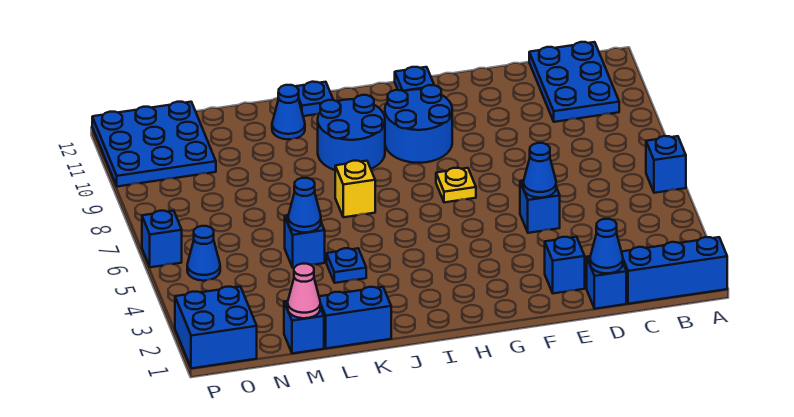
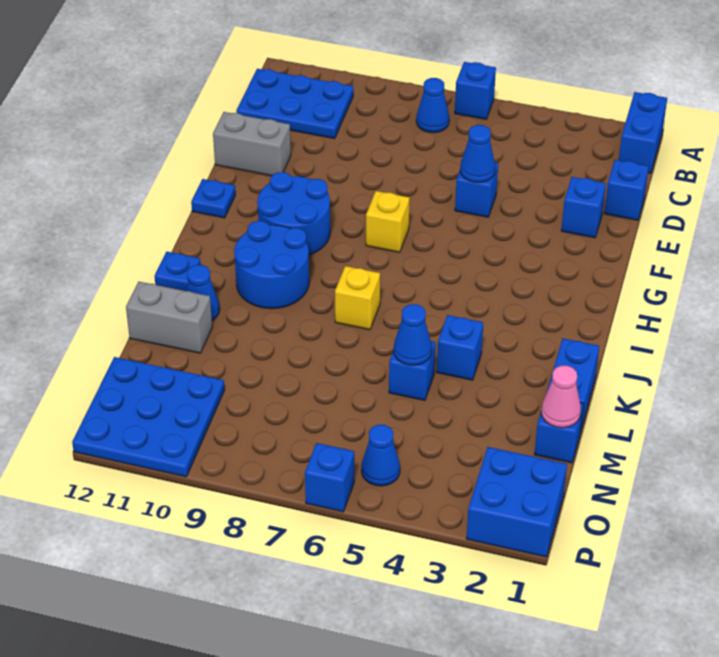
blue 1x3 brick [622,237,727,304] -> blue 1x2 brick [619,92,667,173]
blue 1x1 cone [590,219,623,274] -> blue 1x1 cone moved to [416,78,449,133]
none -> grey 1x2 brick [213,112,291,176]
yellow 1x1 plate [436,168,476,202] -> yellow 1x1 brick [366,191,410,252]
blue 1x1 plate [327,248,366,283] -> blue 1x1 brick [437,315,483,380]
none -> grey 1x2 brick [126,282,212,353]

